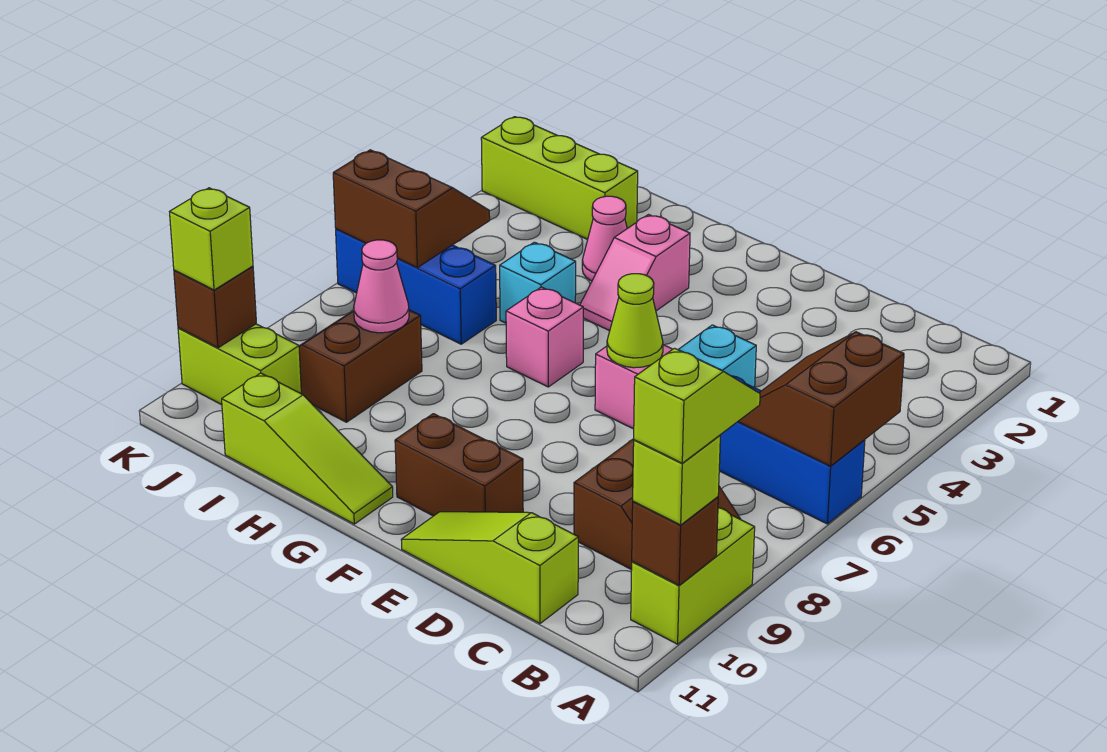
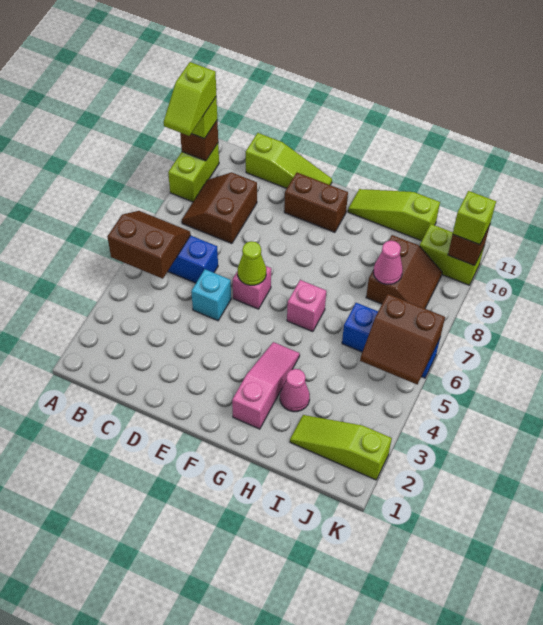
brown 2x2 slope [738,332,904,466] -> brown 2x2 slope turned to [107,211,191,279]
pink 1x2 slope [580,215,690,331] -> pink 1x3 slope [232,342,300,429]
cyan 1x1 brick [500,242,576,323] -> none
lime 1x3 brick [481,117,638,240] -> lime 1x3 slope [290,415,392,480]

